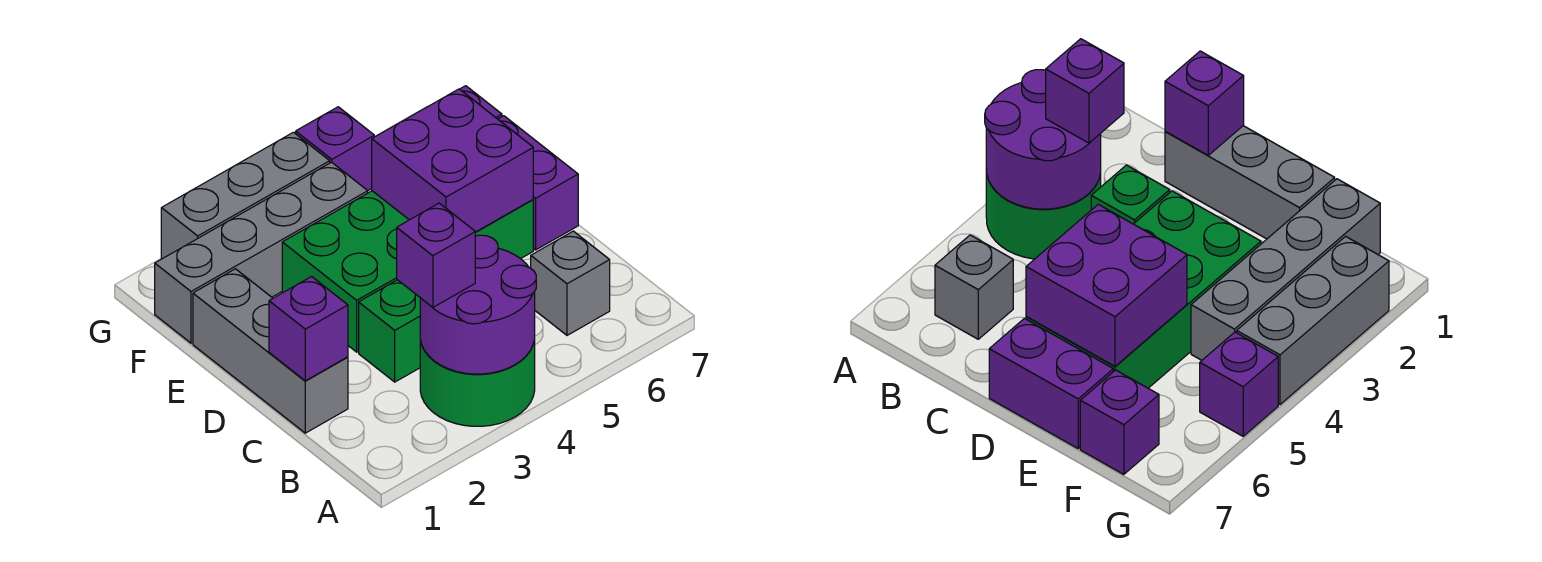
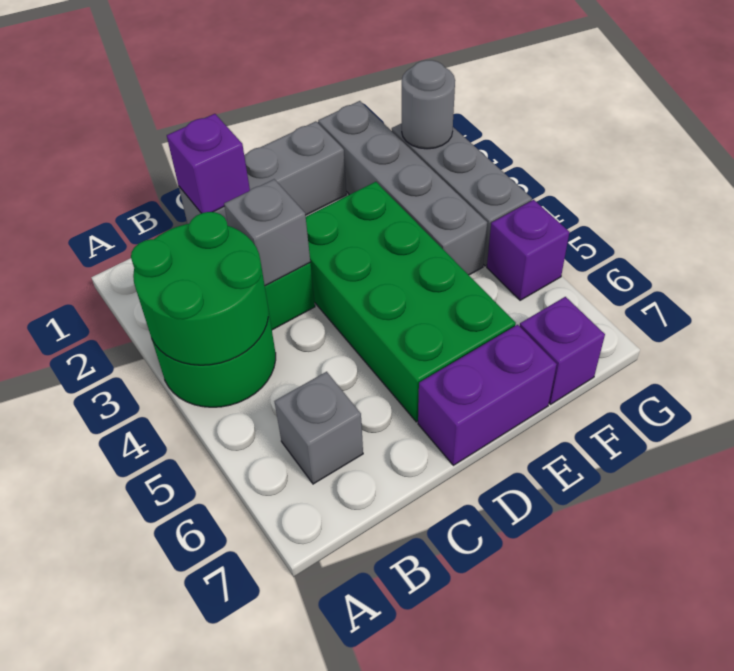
purple 2x2 round brick [420,235,536,374] -> green 2x2 round brick [131,212,268,365]
purple 1x1 brick [397,203,475,307] -> none
none -> grey 1x1 brick [224,179,310,286]
purple 2x2 brick [372,89,533,232] -> none
none -> grey 1x1 round brick [402,60,455,149]

